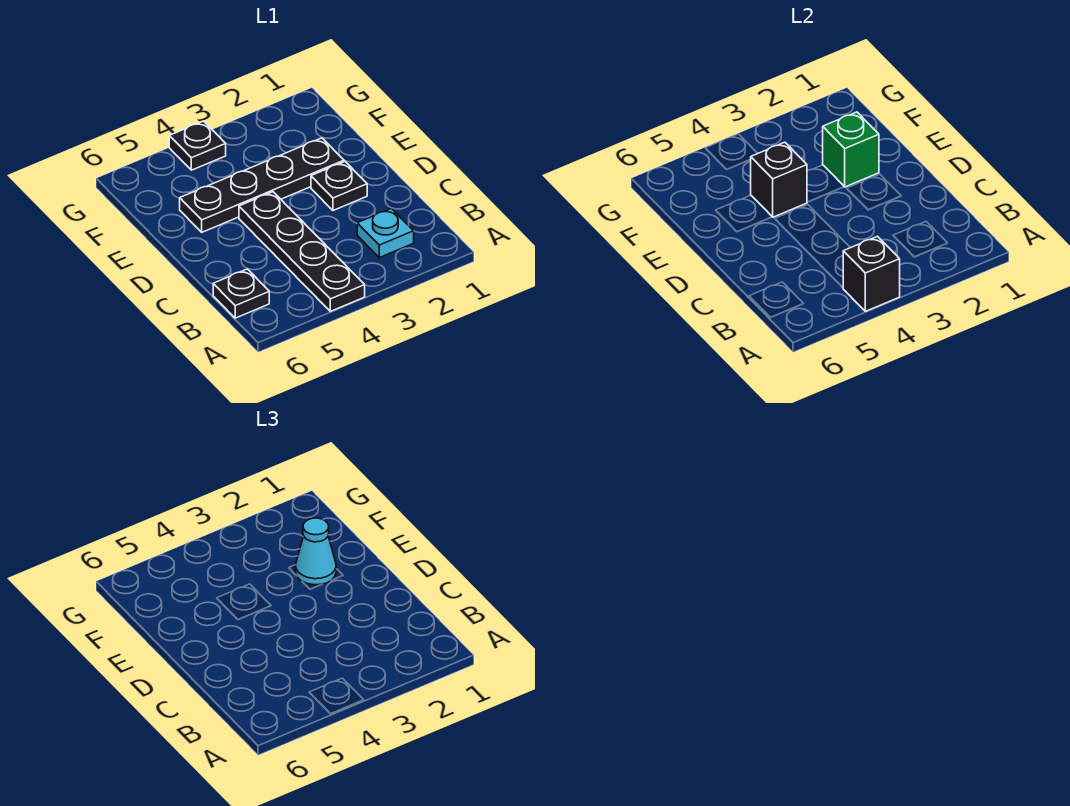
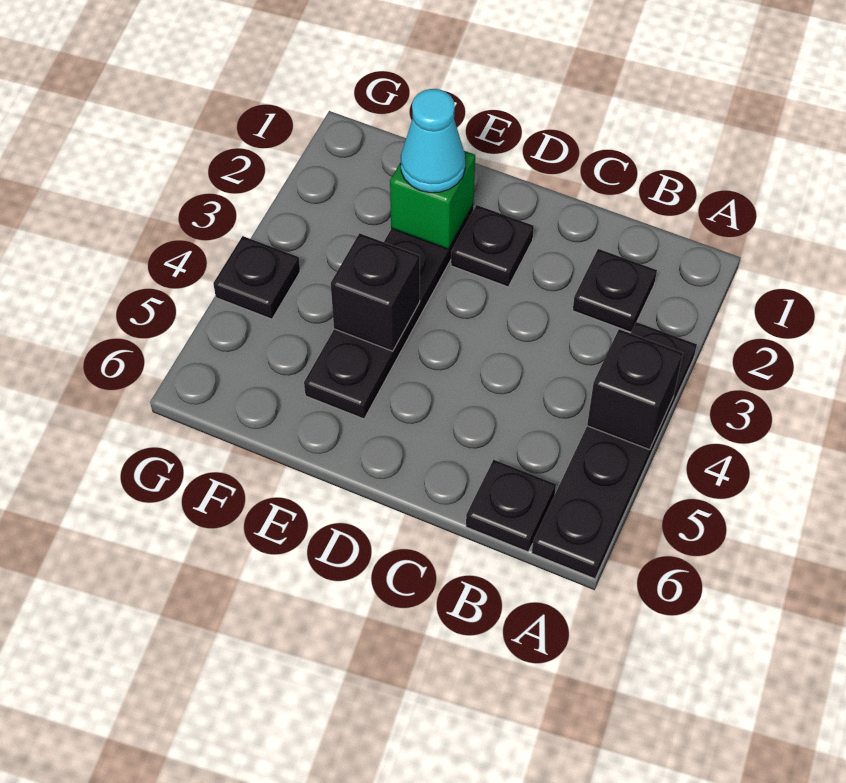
black 1x4 plate [239,192,365,311] -> black 1x4 plate turned to [532,322,697,579]
cyan 1x1 plate [357,209,414,258] -> black 1x1 plate [573,249,657,332]

